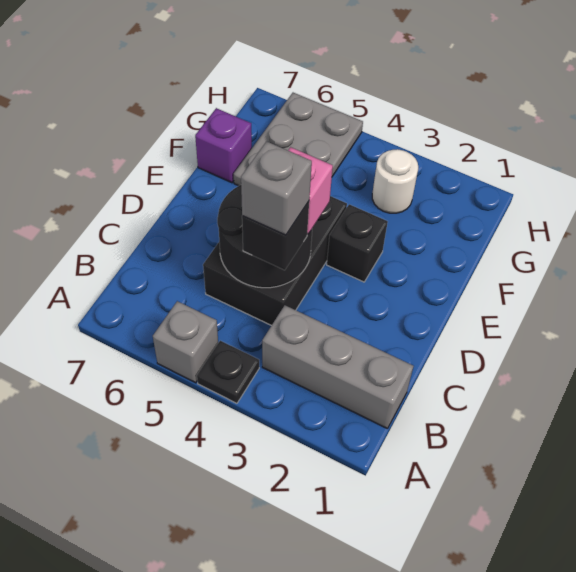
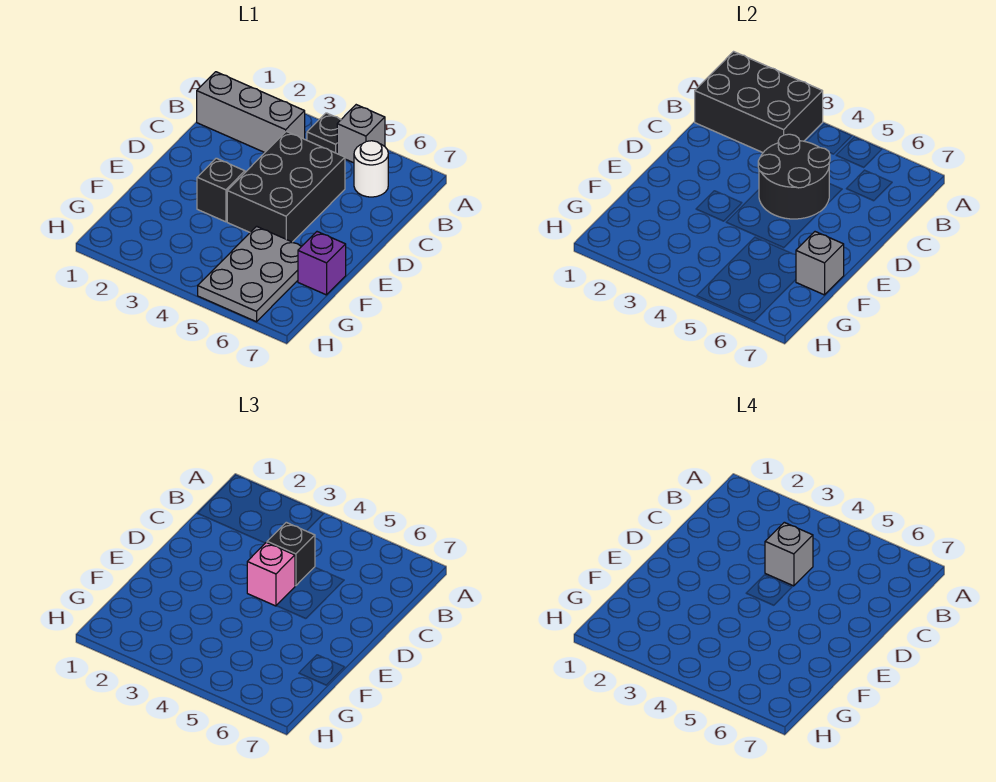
none -> black 2x3 brick [695,52,823,152]
none -> grey 1x1 brick [796,232,844,295]
white 1x1 round brick [372,149,418,213] -> white 1x1 round brick moved to [354,141,388,197]

